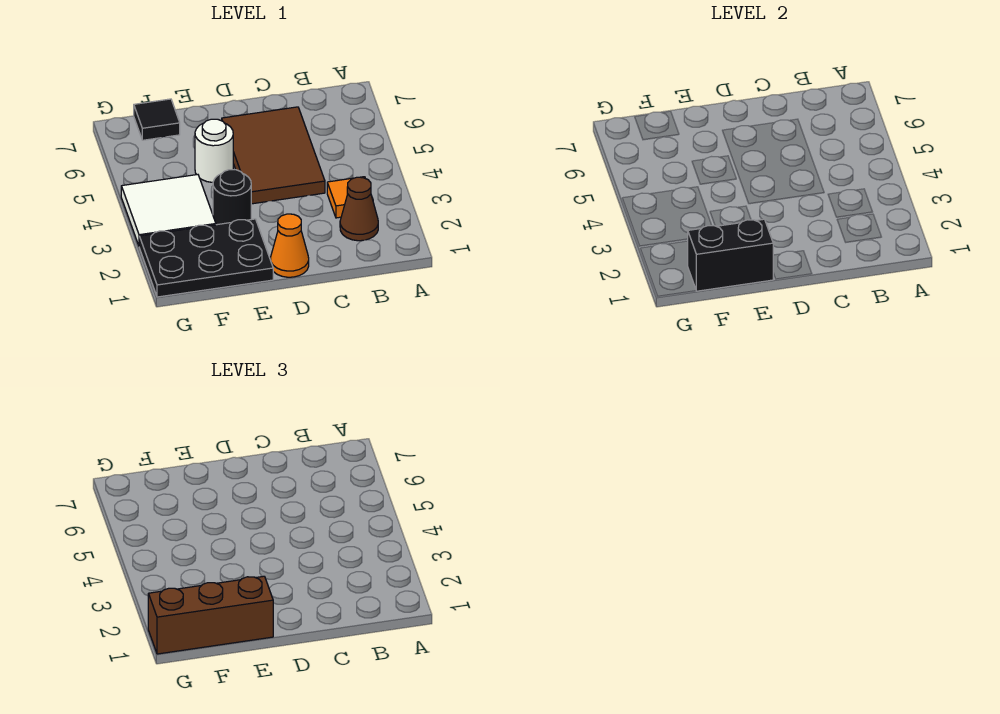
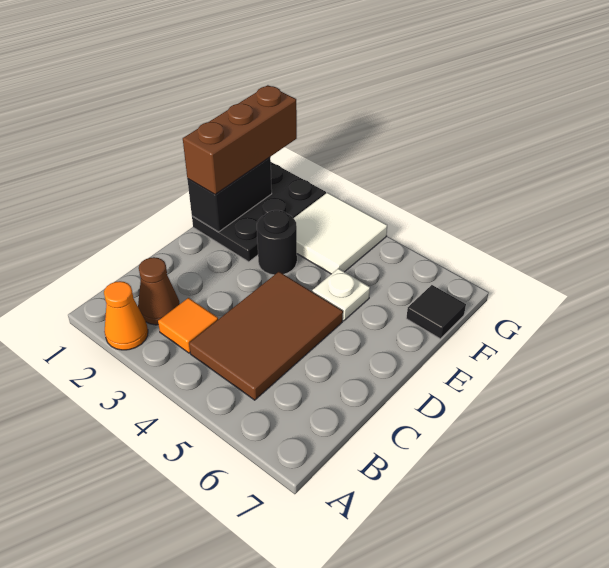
brown 2x3 tile [222,107,325,204] -> brown 2x3 tile turned to [189,272,343,400]
orange 1x1 cone [270,214,309,277] -> orange 1x1 cone moved to [104,281,148,350]
white 1x1 round brick [195,119,233,182] -> white 1x1 plate [312,268,370,321]

